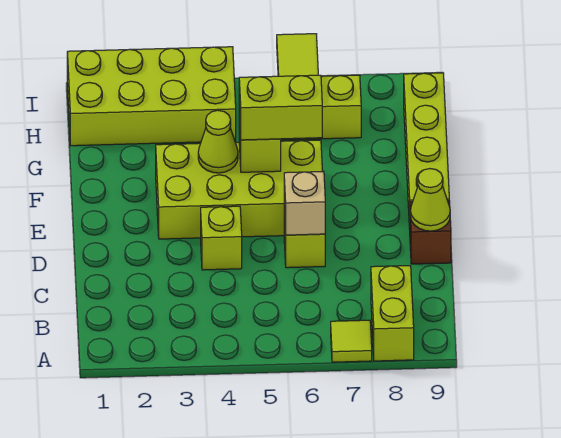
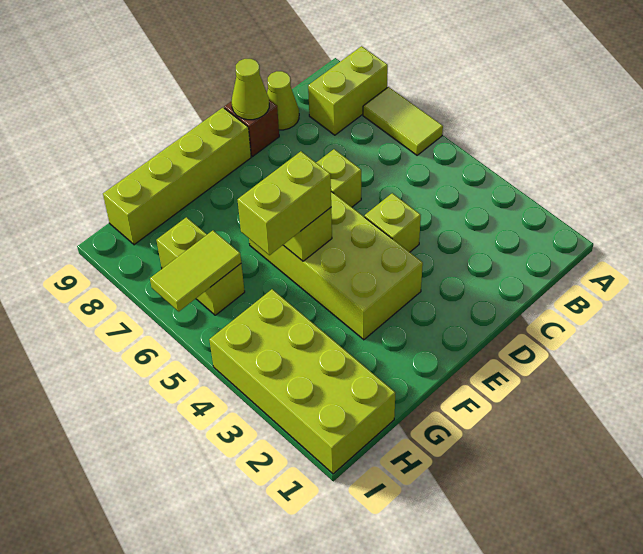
lime 1x1 tile [331,320,372,362] -> lime 1x2 tile [363,87,443,155]
tan 1x1 brick [284,171,325,235] -> none
lime 1x1 cone [198,110,238,173] -> lime 1x1 cone moved to [267,71,299,130]
lime 1x2 brick [239,75,322,140] -> lime 1x2 brick turned to [238,151,331,255]

